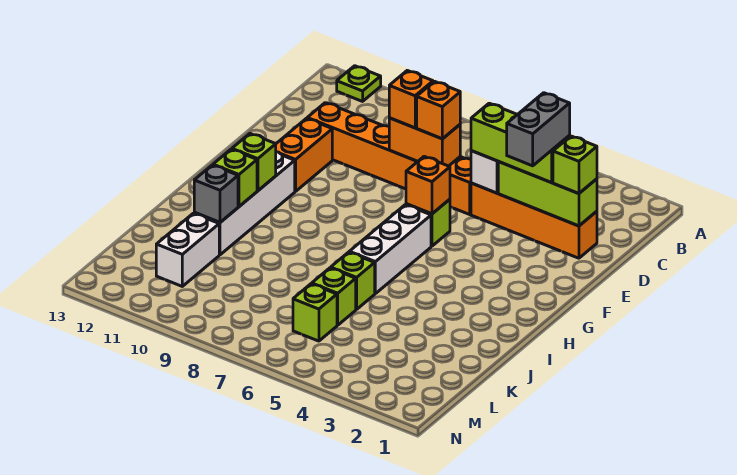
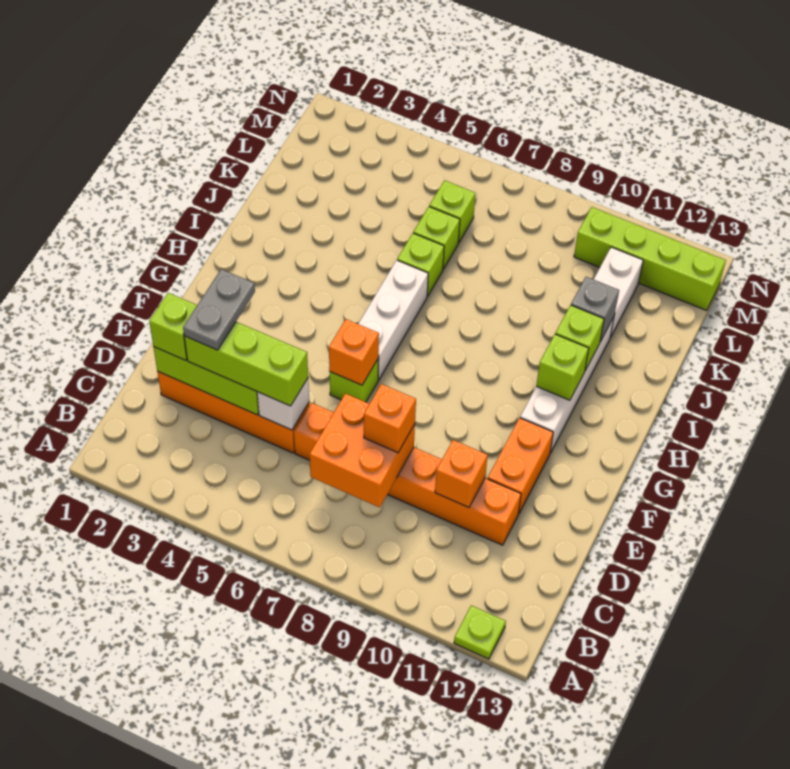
grey 1x2 brick [507,93,570,166] -> grey 1x2 plate [183,269,255,350]
orange 1x2 brick [389,118,460,166] -> orange 2x2 brick [310,393,415,507]
orange 1x1 brick [417,81,460,139] -> orange 1x1 brick moved to [435,440,488,508]
none -> lime 1x4 brick [574,207,726,310]

